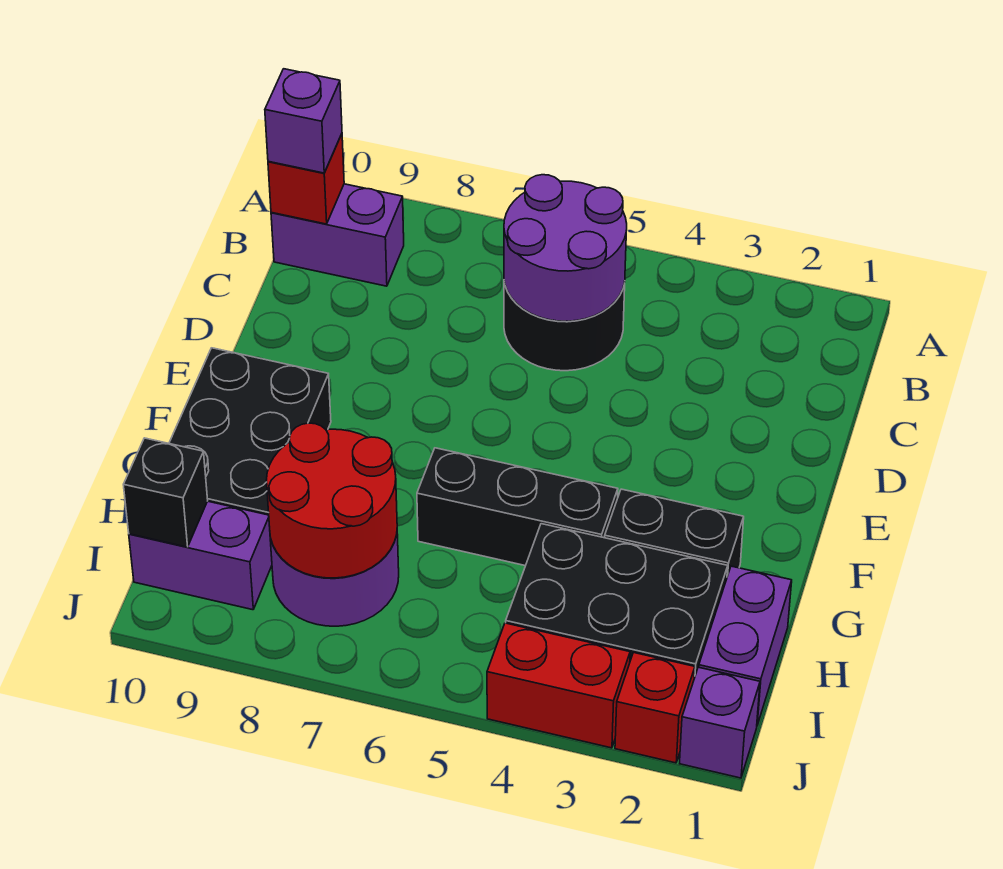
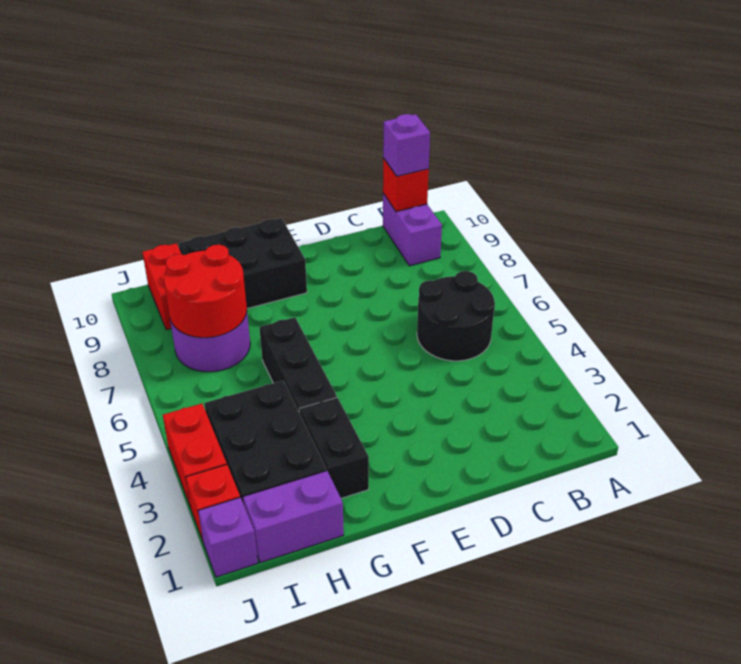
purple 2x2 round brick [504,175,627,321] -> none
purple 1x2 brick [129,501,272,610] -> red 1x2 brick [143,243,181,330]
black 1x1 brick [123,438,208,547] -> none

